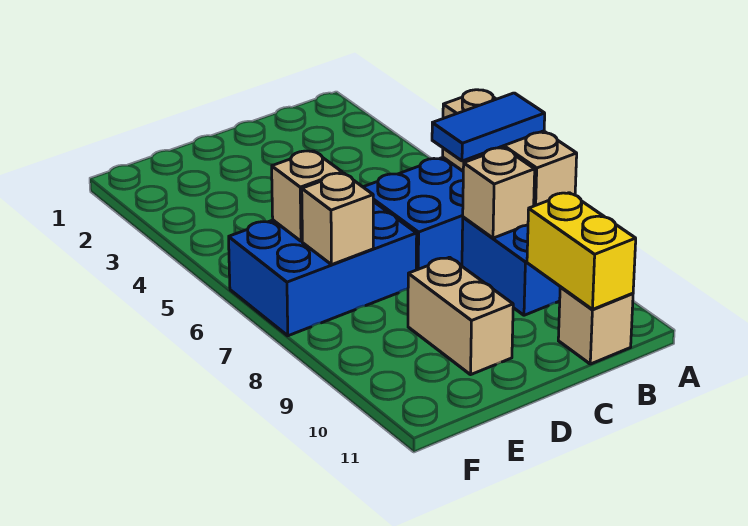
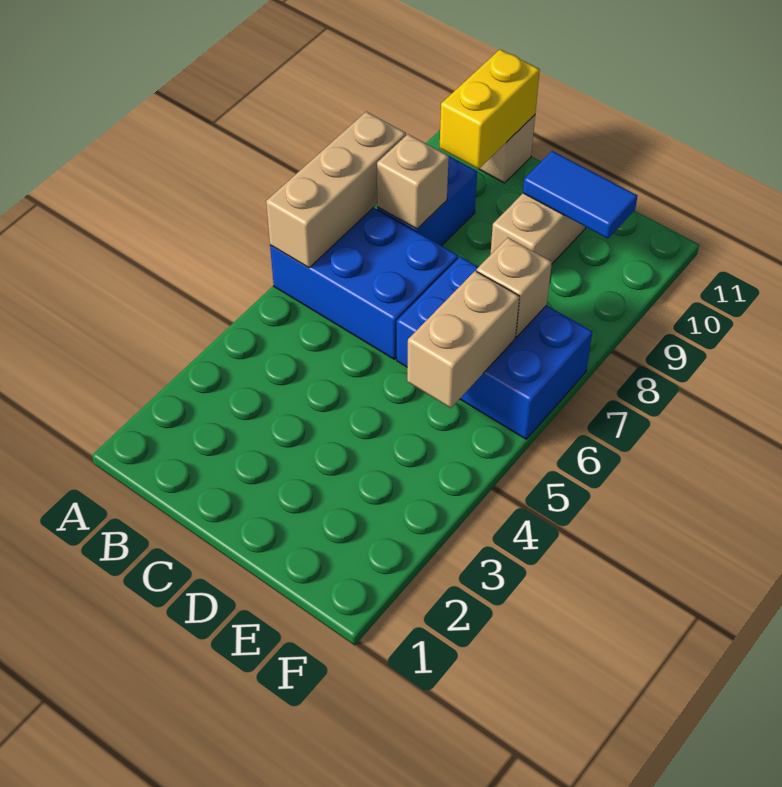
blue 1x2 tile [432,93,545,161] -> blue 1x2 tile moved to [523,151,638,239]
tan 1x1 brick [272,151,342,241] -> tan 1x2 brick [407,271,520,408]

